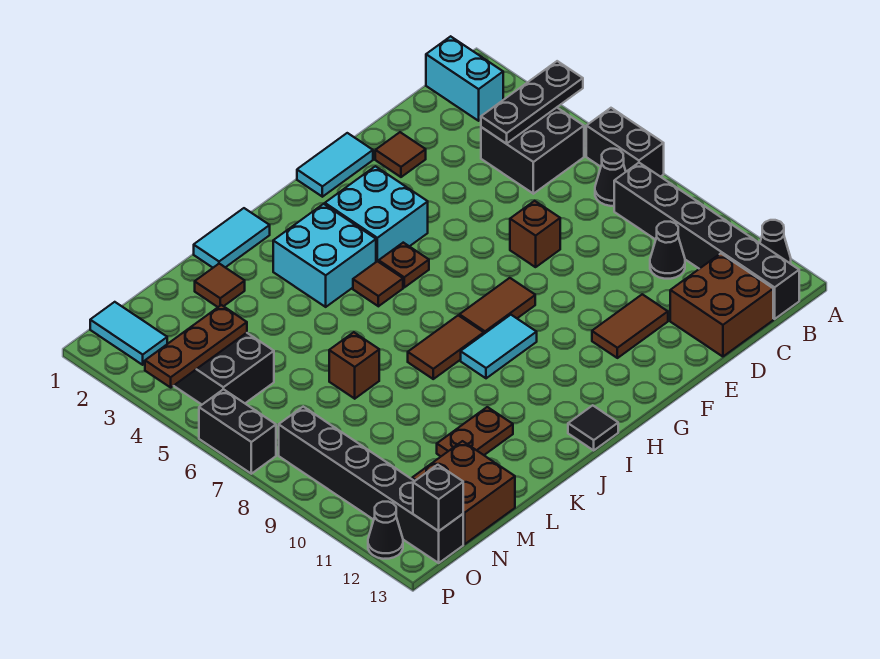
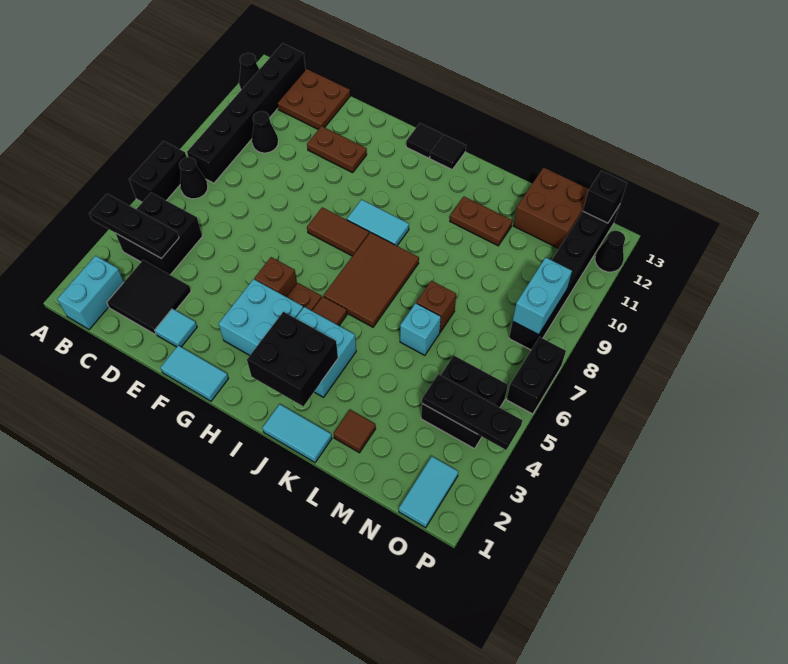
none -> black 2x2 tile [107,260,191,335]
brown 2x2 brick [670,254,773,357] -> brown 2x2 plate [277,69,350,130]
brown 1x1 tile [375,132,426,177] -> cyan 1x1 tile [155,309,197,347]
brown 1x1 brick [510,201,560,267] -> brown 1x1 brick moved to [254,257,297,297]
brown 1x2 tile [592,294,668,358] -> brown 1x2 plate [307,126,367,173]
none -> black 1x1 tile [406,123,442,158]
none -> black 2x2 brick [247,312,338,406]
brown 1x2 tile [408,315,484,379] -> brown 2x3 tile [324,232,419,327]
none -> cyan 1x1 brick [400,303,441,355]
brown 1x3 plate [145,305,247,387] -> black 1x3 plate [422,374,522,450]
none -> cyan 1x2 brick [513,258,572,335]

